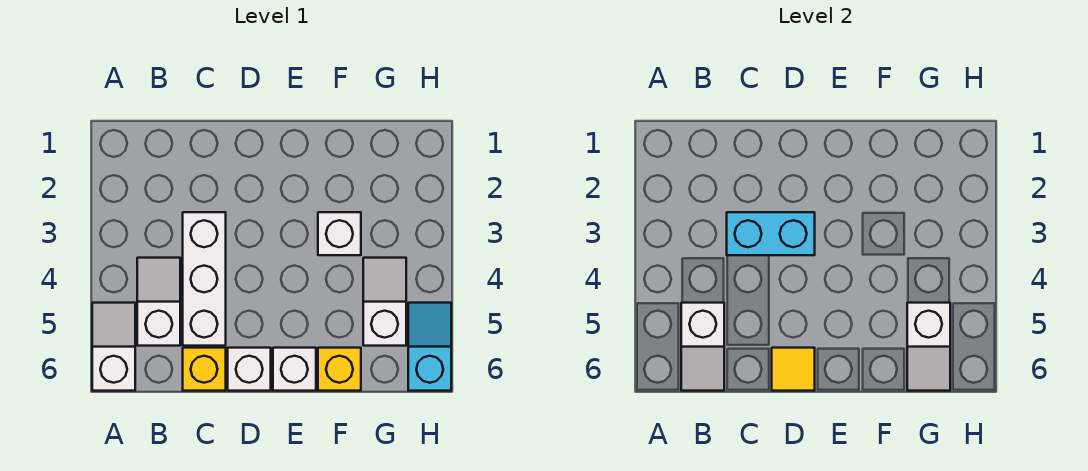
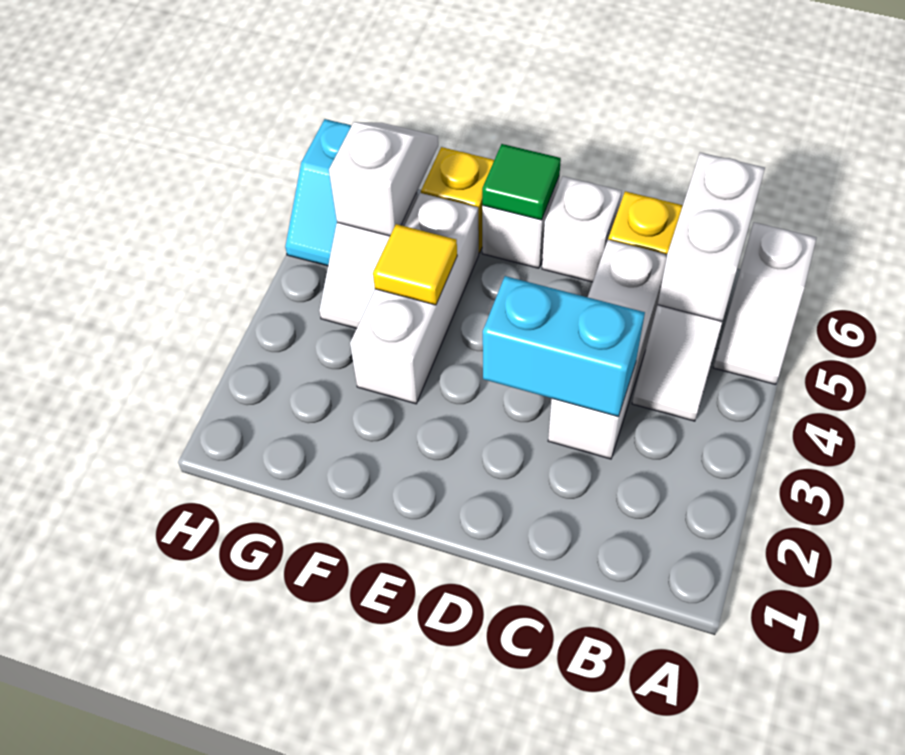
white 1x2 slope [681,303,724,391] -> white 1x2 brick [658,153,765,321]
yellow 1x1 tile [772,348,815,391] -> yellow 1x1 tile moved to [373,224,457,305]
none -> green 1x1 tile [482,144,561,220]
white 1x1 brick [318,212,361,255] -> white 1x3 brick [350,193,479,404]

